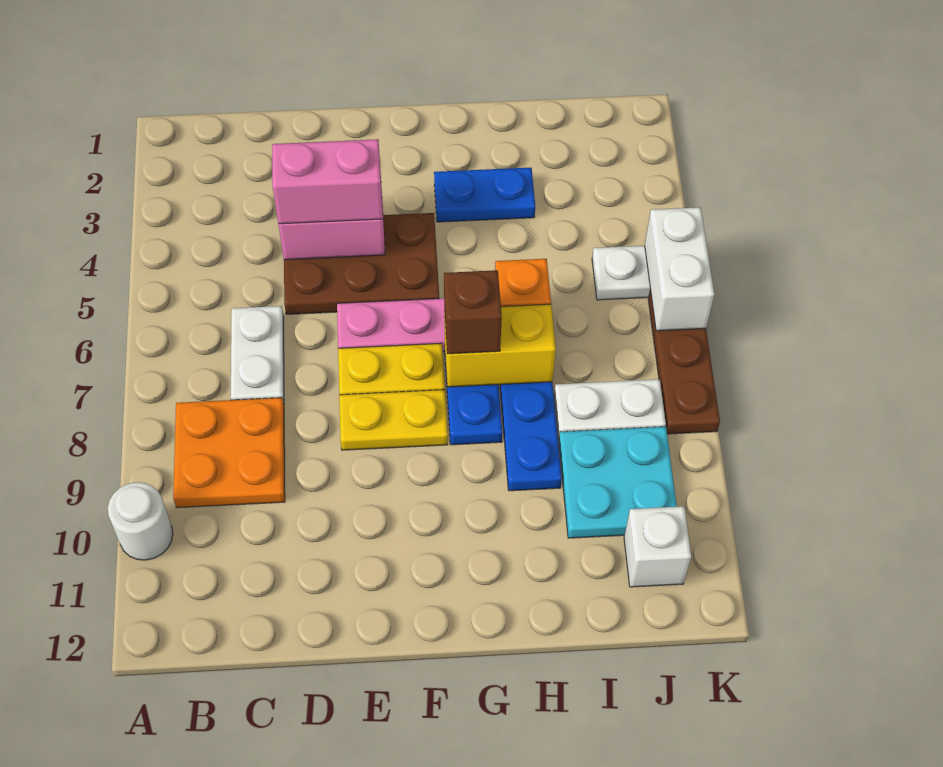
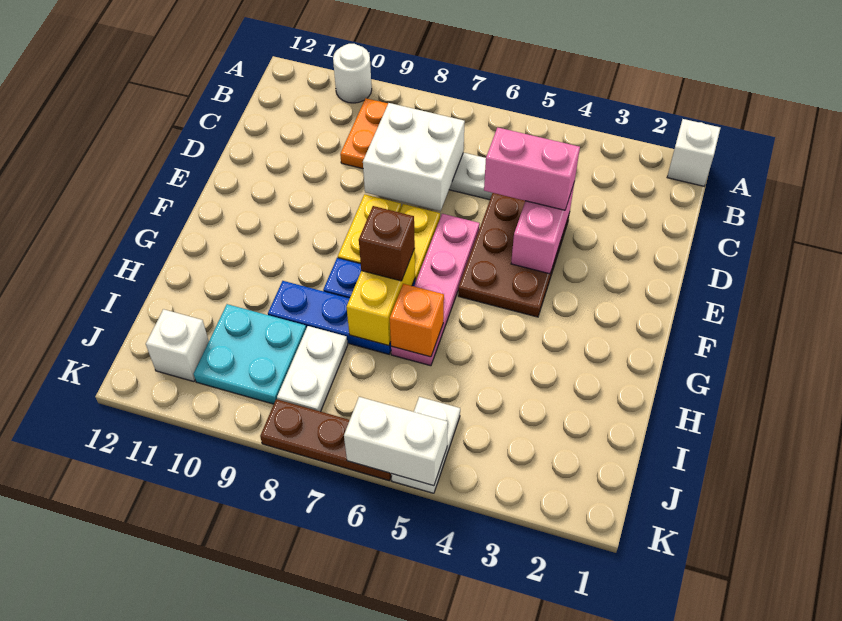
none -> white 1x1 brick [667,119,720,186]
none -> white 2x2 brick [363,103,465,211]
pink 1x2 brick [272,139,383,224] -> pink 1x2 brick turned to [484,127,580,210]
blue 1x2 plate [434,168,535,222] -> none

